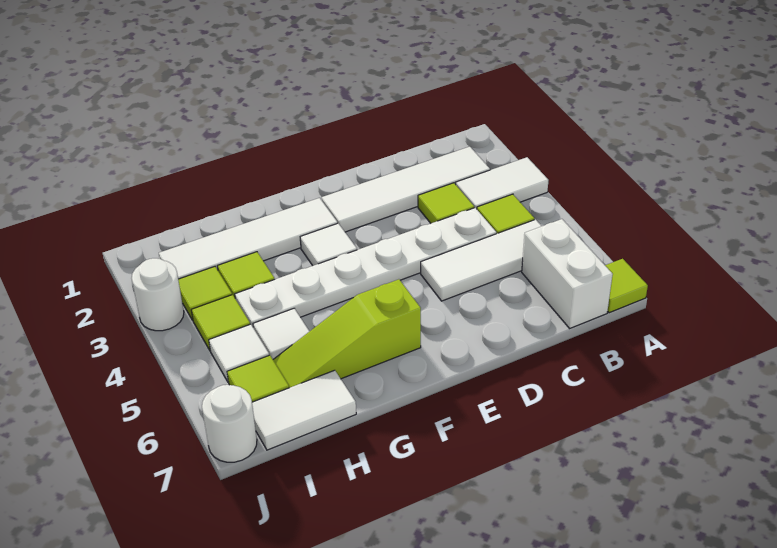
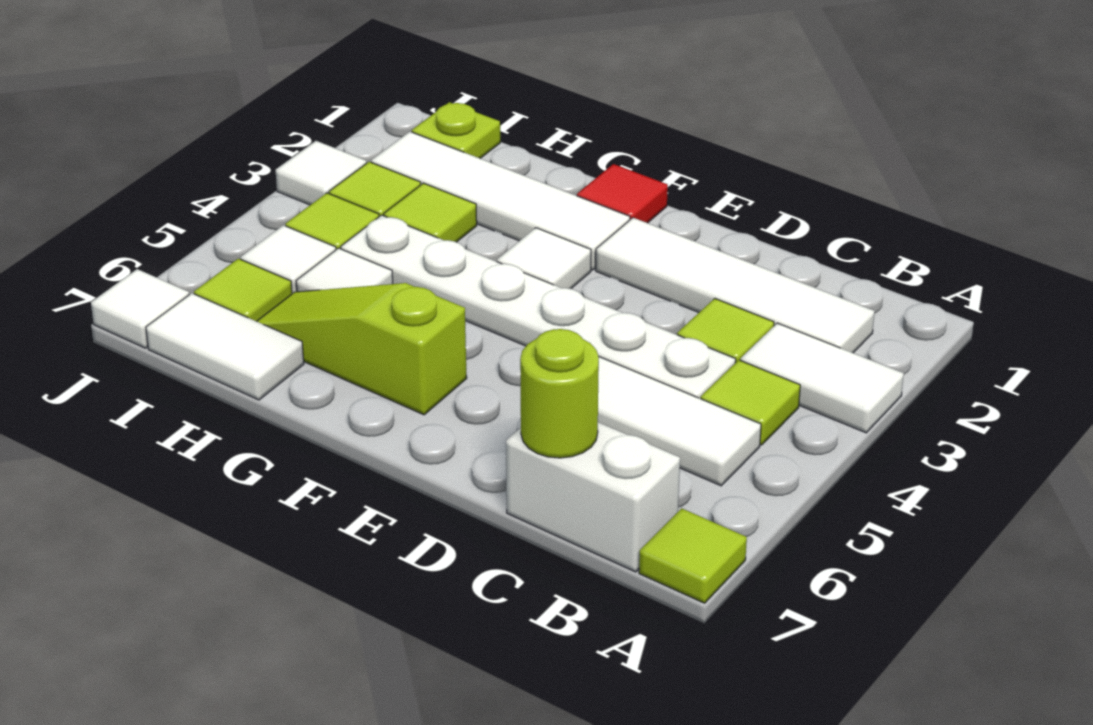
white 1x2 brick [522,219,613,328] -> white 1x2 brick turned to [506,422,680,572]
none -> lime 1x1 round brick [520,329,599,458]
none -> red 1x1 tile [577,164,668,223]
none -> lime 1x1 plate [412,102,500,158]
white 1x1 round brick [132,258,184,331] -> white 1x1 tile [276,141,367,205]
white 1x1 round brick [202,385,257,462] -> white 1x1 tile [91,269,189,348]

